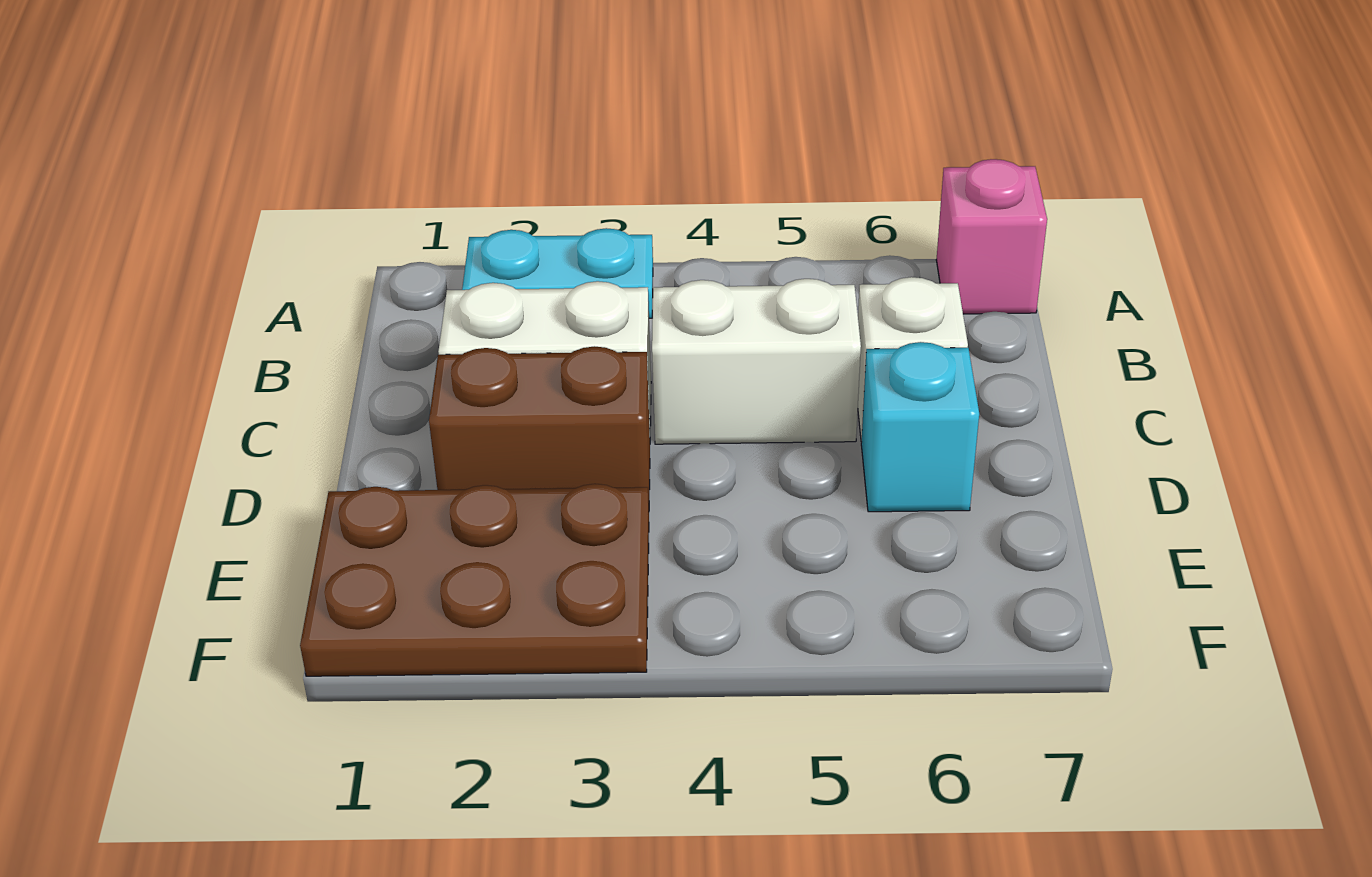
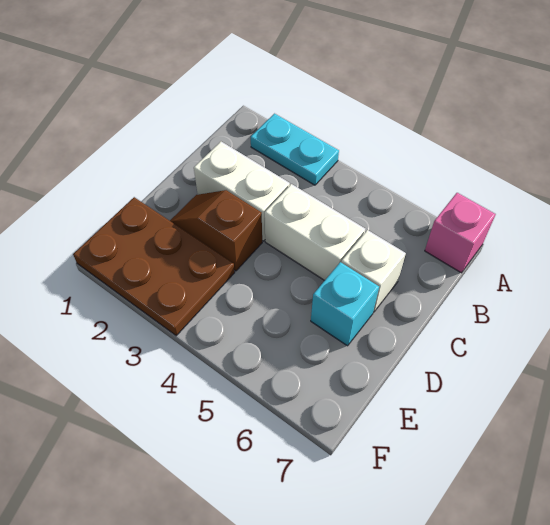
brown 1x2 brick [429,346,650,502] -> brown 1x2 slope [170,190,262,271]

